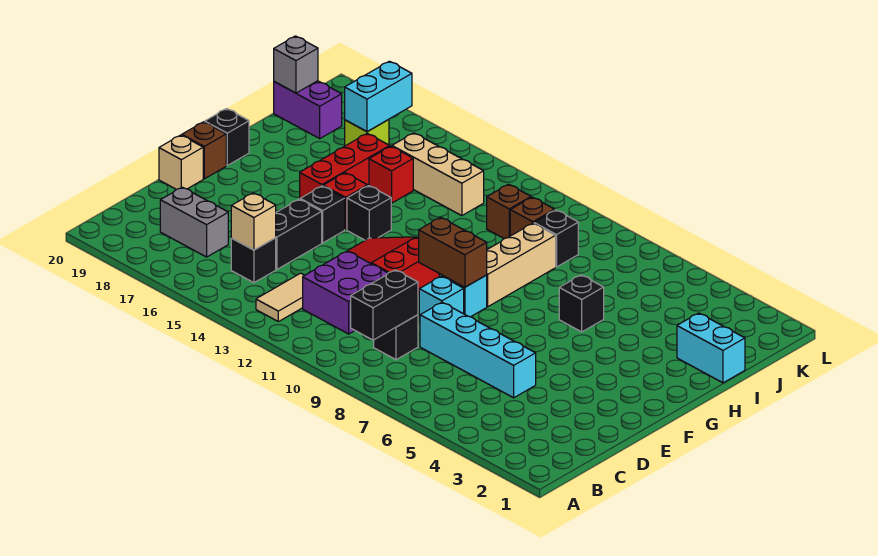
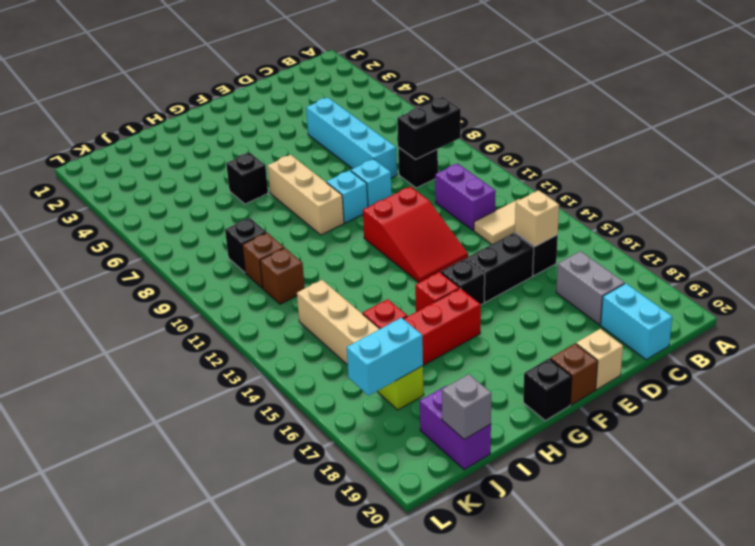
purple 2x2 brick [303,251,388,334] -> purple 1x2 brick [435,163,496,230]
brown 1x2 brick [419,217,487,287] -> none
tan 1x3 brick [487,223,556,307] -> tan 1x3 brick turned to [268,155,344,235]
black 1x1 brick [347,186,391,240] -> none
cyan 1x2 brick [677,313,745,383] -> cyan 1x2 brick moved to [601,283,672,360]

